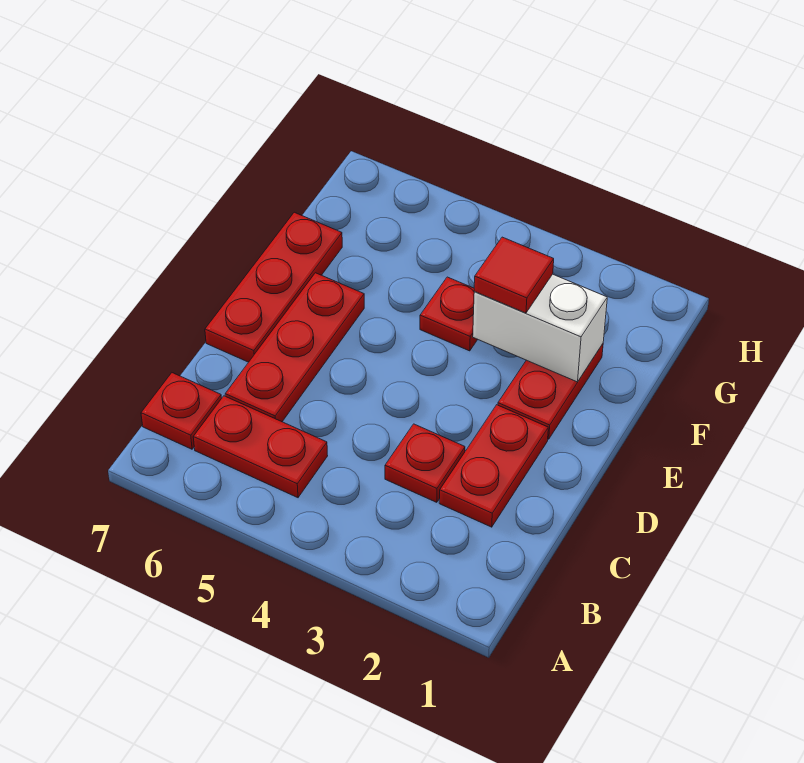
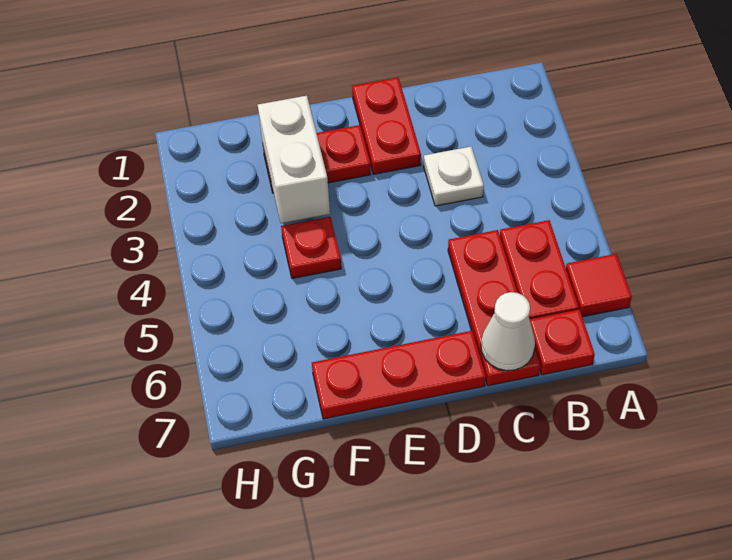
red 1x2 plate [439,405,548,527] -> red 1x2 plate turned to [352,77,421,174]
red 1x1 plate [385,424,465,502] -> white 1x1 plate [424,147,484,206]
red 1x3 plate [225,273,364,422] -> red 1x3 plate turned to [448,230,540,386]
none -> white 1x1 cone [481,292,535,371]
red 1x1 tile [474,237,554,313] -> red 1x1 tile moved to [566,254,632,317]

